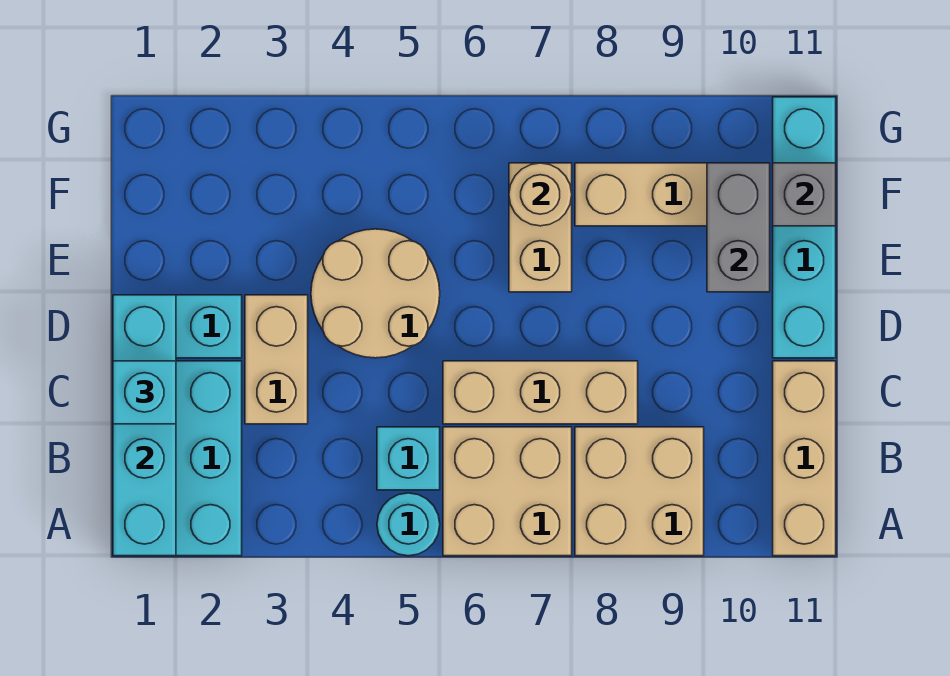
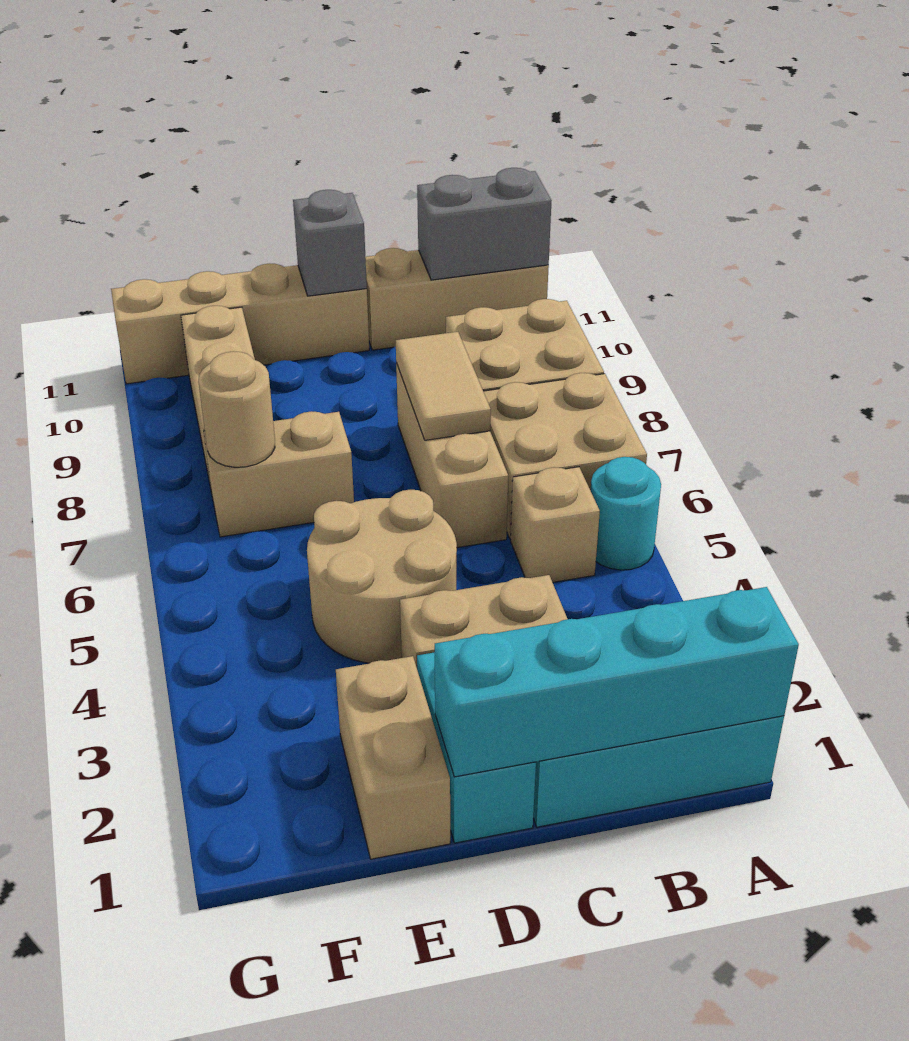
cyan 1x1 brick [377,427,440,490] -> tan 1x1 brick [511,467,600,582]
cyan 1x1 brick [113,361,176,424] -> none
none -> tan 1x2 tile [396,332,491,440]
cyan 1x4 brick [773,97,836,358] -> tan 1x4 brick [111,264,369,384]
none -> tan 1x2 brick [336,656,450,859]
grey 1x2 brick [707,163,770,292] -> grey 1x2 brick moved to [417,168,552,280]
grey 1x1 brick [773,163,836,226] -> grey 1x1 brick moved to [293,190,367,296]

